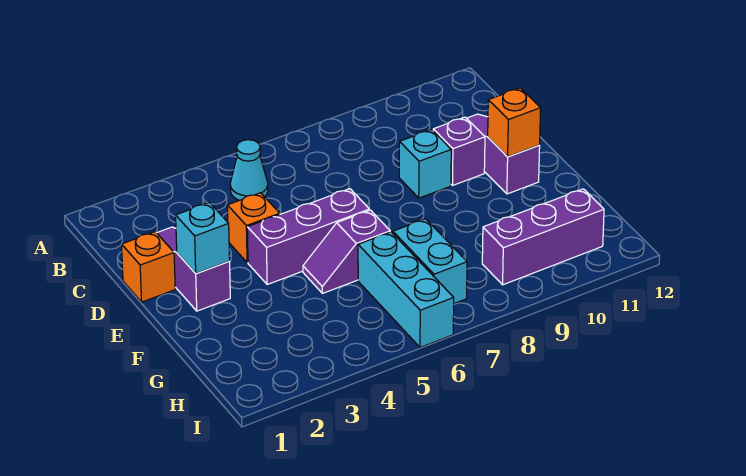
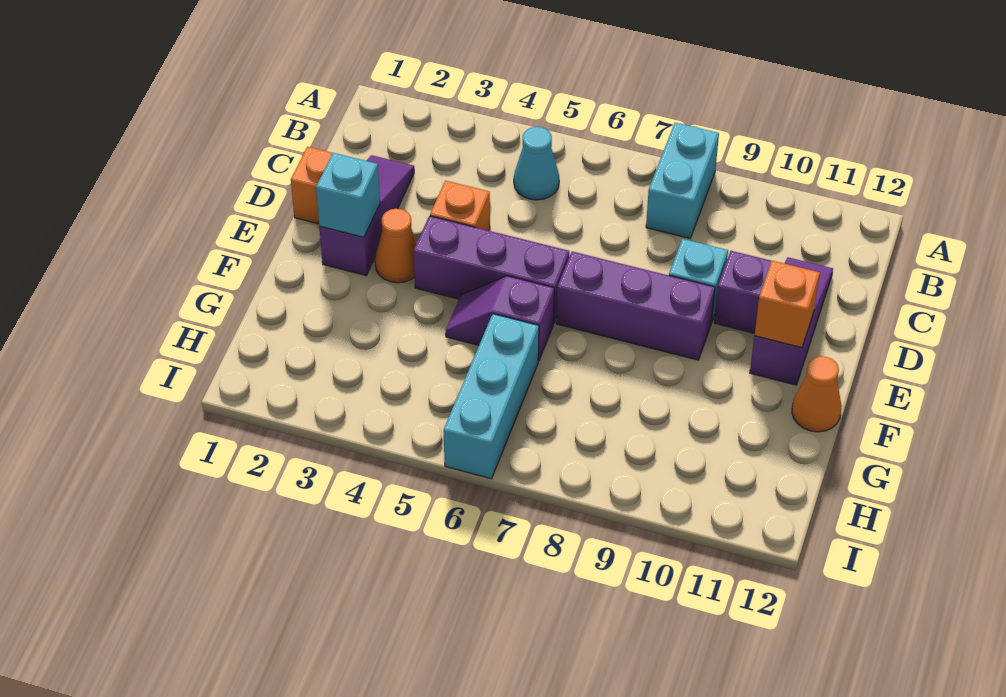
none -> orange 1x1 cone [375,209,417,283]
none -> orange 1x1 cone [792,356,842,432]
cyan 1x2 brick [393,219,467,304] -> cyan 1x2 brick moved to [646,123,719,238]
purple 1x3 brick [482,189,604,285] -> purple 1x3 brick moved to [556,251,715,360]

